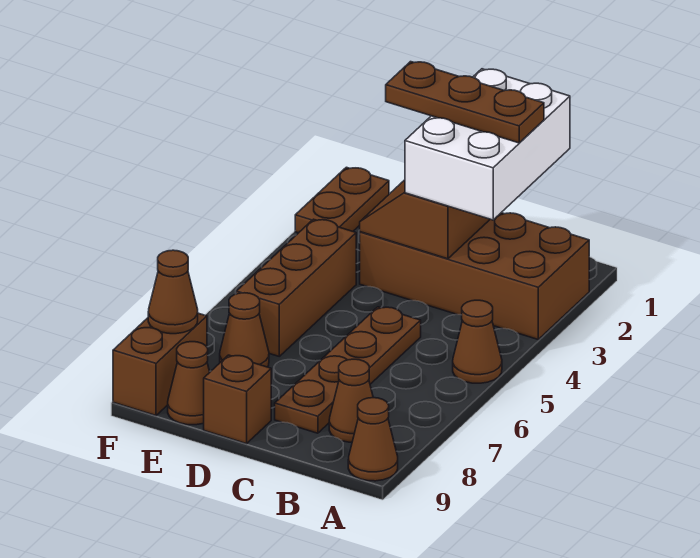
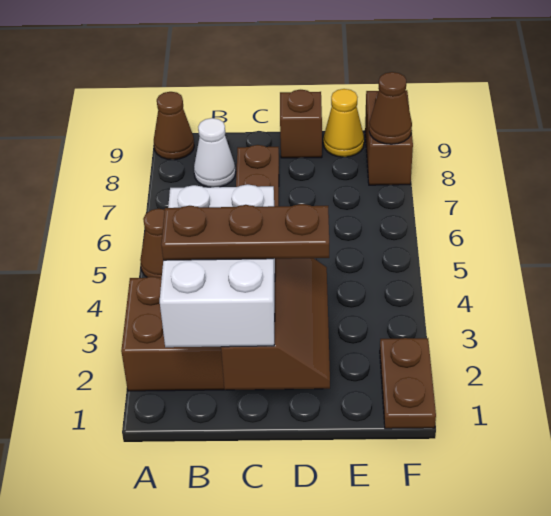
brown 1x1 cone [329,359,373,442] -> white 1x1 cone [194,118,236,187]
brown 1x3 brick [236,219,356,356] -> none
brown 1x1 cone [220,293,269,367] -> none
brown 1x1 cone [168,342,210,425] -> yellow 1x1 cone [323,89,364,157]

